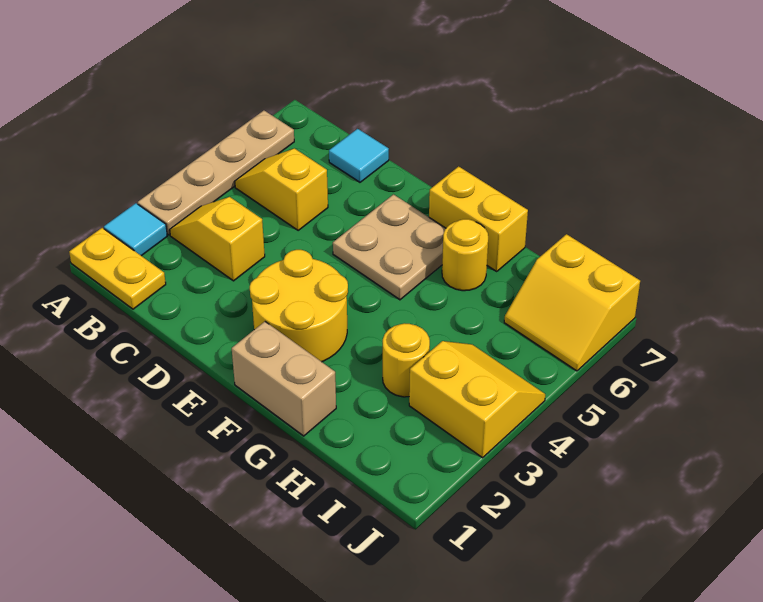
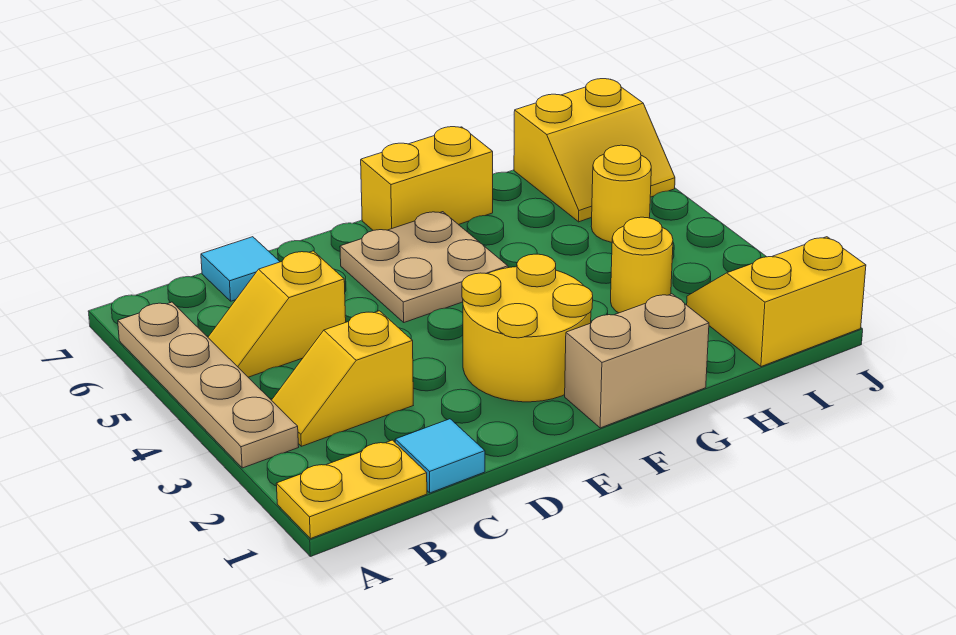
cyan 1x1 tile [104,203,167,256] -> cyan 1x1 tile moved to [395,419,485,493]
yellow 1x1 round brick [442,219,488,291] -> yellow 1x1 round brick moved to [591,145,651,242]
yellow 2x2 slope [409,341,545,458] -> yellow 2x2 slope moved to [687,237,866,367]

